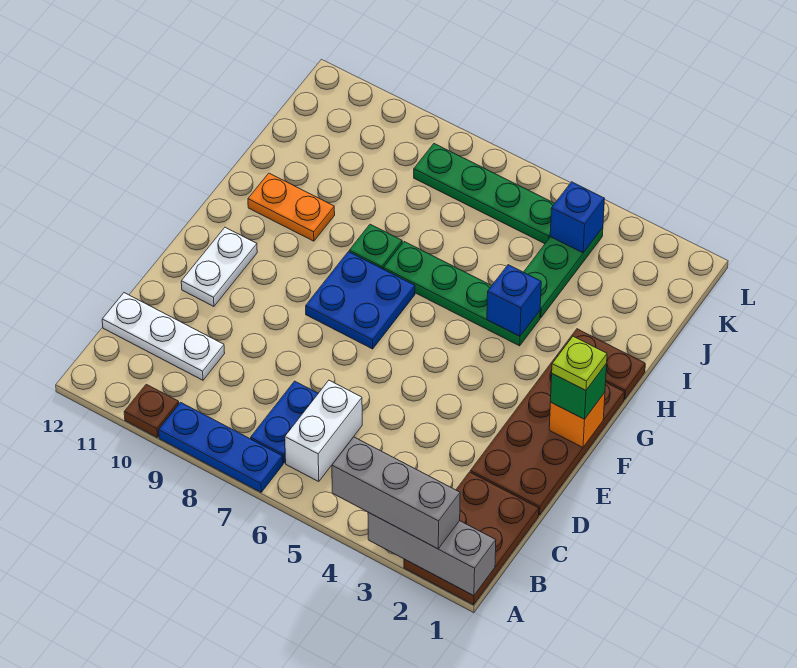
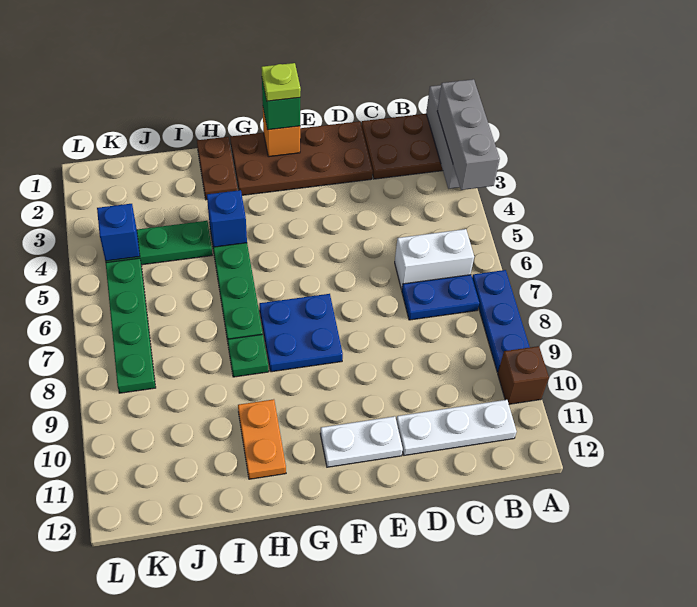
brown 1x1 plate [124,384,179,438] -> brown 1x1 brick [498,346,549,404]
white 1x3 plate [102,293,225,380] -> white 1x3 plate turned to [396,400,517,455]

